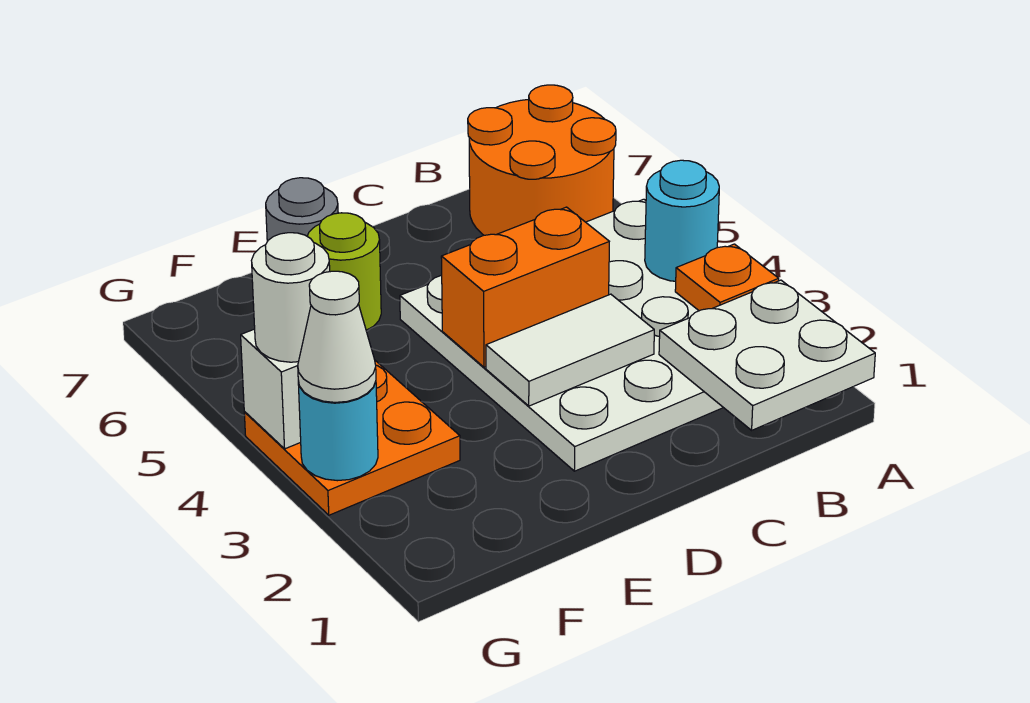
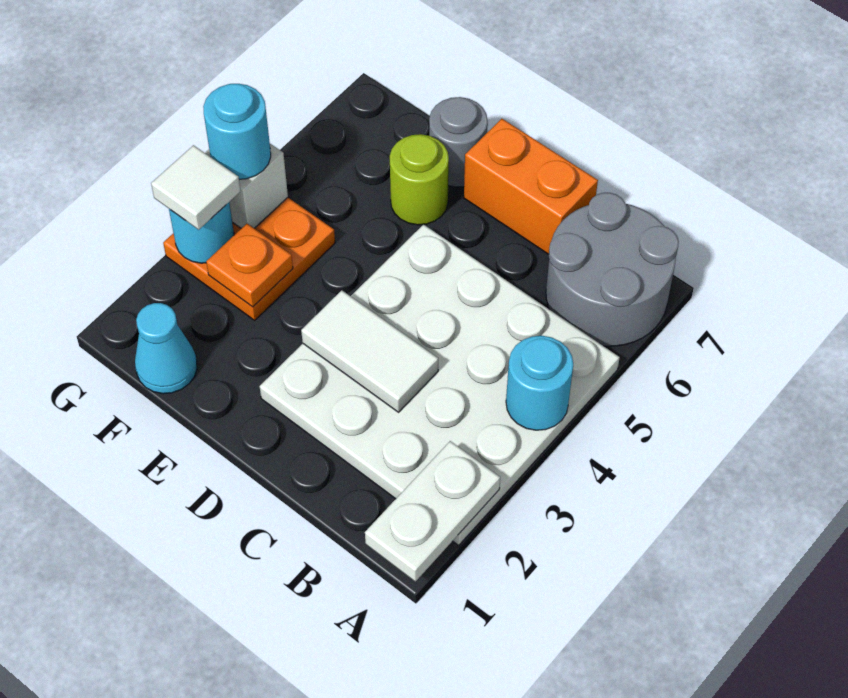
white 2x2 plate [659,280,875,430] -> white 1x2 plate [365,441,500,581]
orange 1x1 plate [675,244,779,311] -> orange 1x1 plate moved to [206,224,293,307]
orange 2x2 round brick [468,85,616,235] -> grey 2x2 round brick [546,193,679,346]
orange 1x2 brick [441,207,609,367] -> orange 1x2 brick moved to [464,119,598,254]
none -> cyan 1x1 cone [135,303,197,394]
white 1x1 cone [298,271,376,402] -> white 1x1 tile [151,145,241,230]
white 1x1 round brick [252,233,330,362] -> cyan 1x1 round brick [203,84,271,179]

